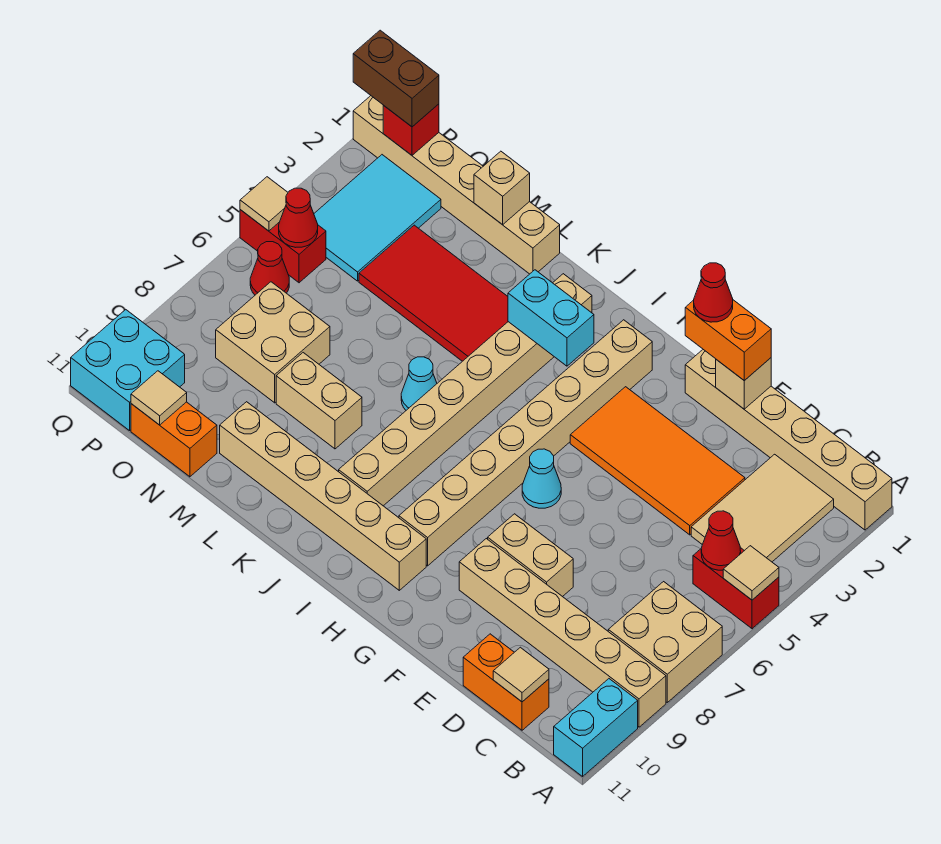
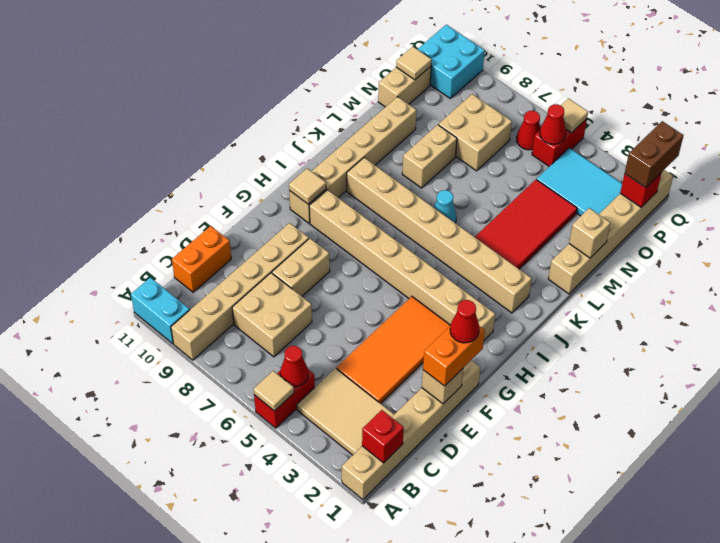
tan 2x2 brick [608,582,722,702] -> tan 2x2 brick moved to [232,273,312,357]
none -> red 1x1 brick [362,410,404,463]
tan 1x1 tile [493,647,549,702] -> tan 1x1 tile moved to [289,169,326,204]
cyan 1x1 cone [522,449,561,508] -> none
cyan 1x2 brick [508,270,594,366] -> none
orange 1x2 brick [131,402,217,477] -> tan 1x2 brick [378,67,431,107]

